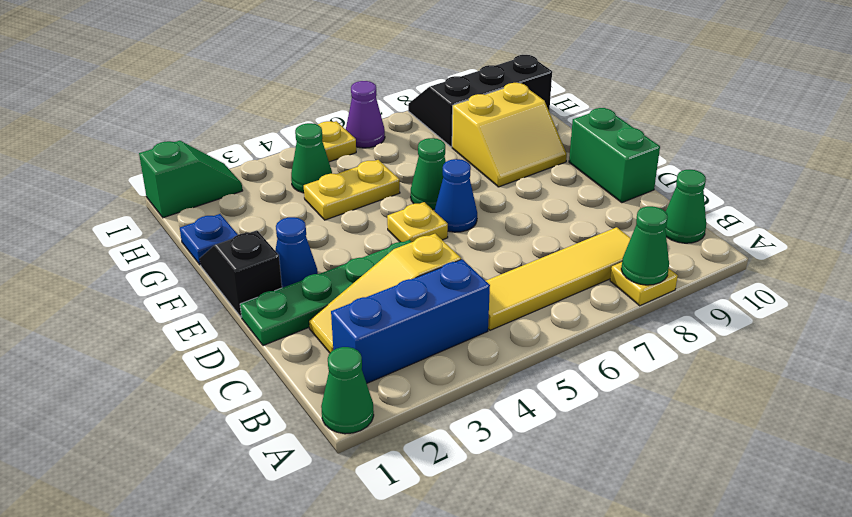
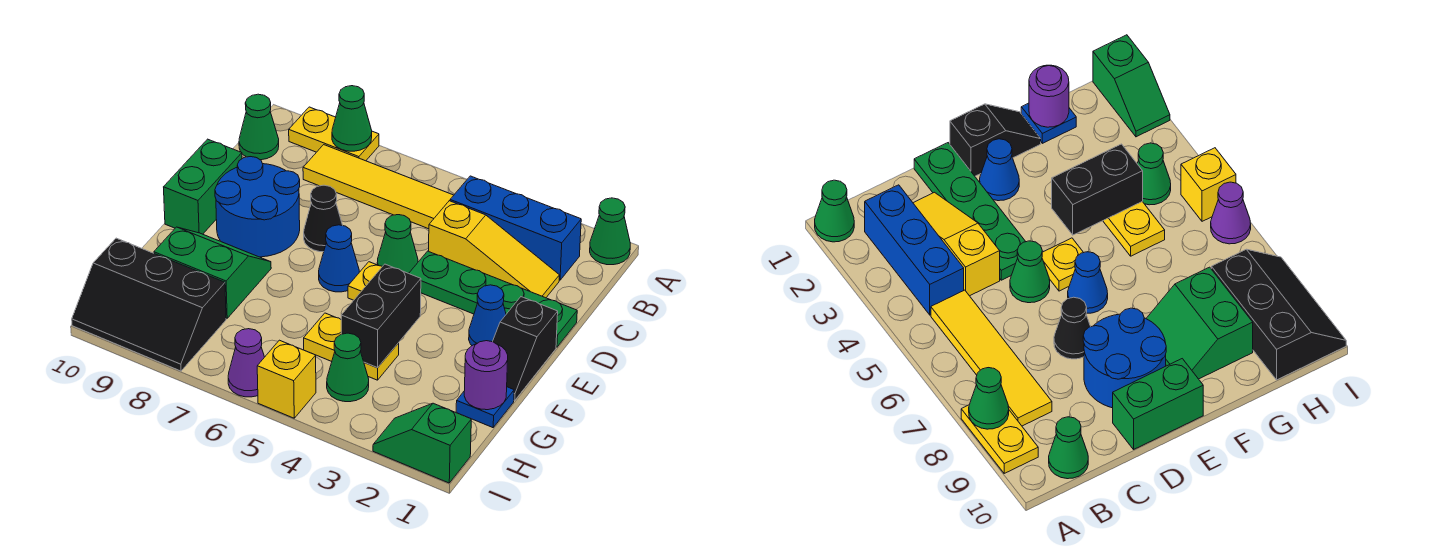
yellow 1x1 plate [610,262,678,306] -> yellow 1x2 plate [289,107,379,161]
none -> black 1x1 cone [304,185,343,252]
none -> blue 2x2 round brick [215,157,300,257]
none -> black 1x2 brick [341,264,421,368]
green 1x1 cone [411,138,446,210] -> green 1x1 cone moved to [377,215,418,273]
yellow 2x2 slope [452,83,567,187] -> green 2x2 slope [154,227,271,318]
none -> purple 1x1 round brick [464,341,508,410]
yellow 1x1 plate [318,121,356,162] -> yellow 1x1 brick [257,340,316,418]

